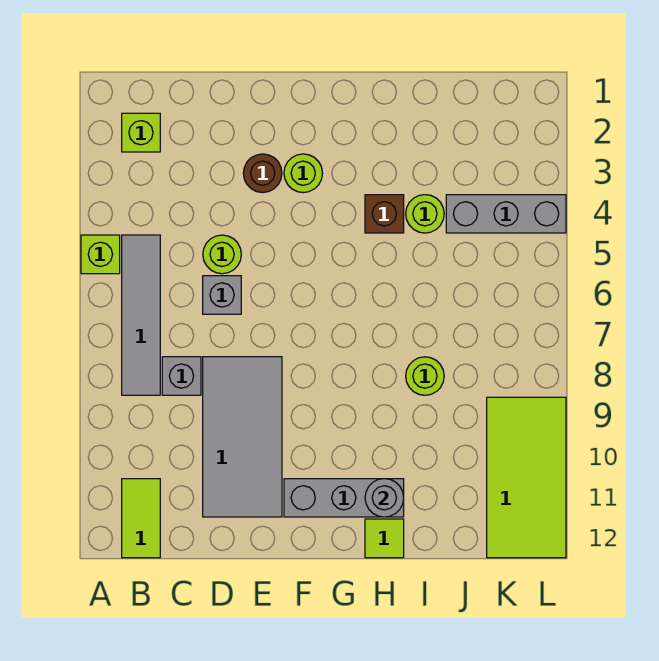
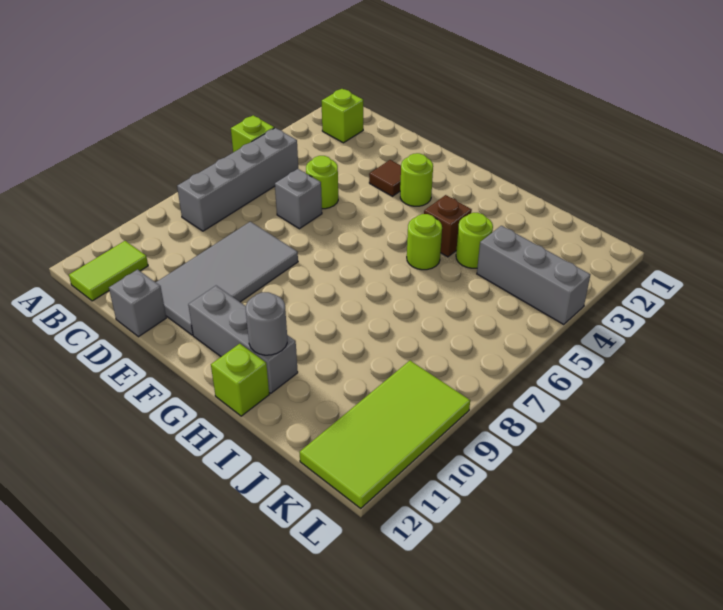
grey 1x4 tile [122,235,160,395] -> grey 1x4 brick [177,128,298,231]
grey 1x1 brick [162,357,201,395] -> grey 1x1 brick moved to [109,270,166,337]
brown 1x1 round brick [243,154,282,193] -> brown 1x1 tile [369,160,401,196]
lime 1x1 tile [365,519,404,558] -> lime 1x1 brick [211,344,269,416]
lime 1x1 round brick [406,357,444,395] -> lime 1x1 round brick moved to [407,214,442,270]

